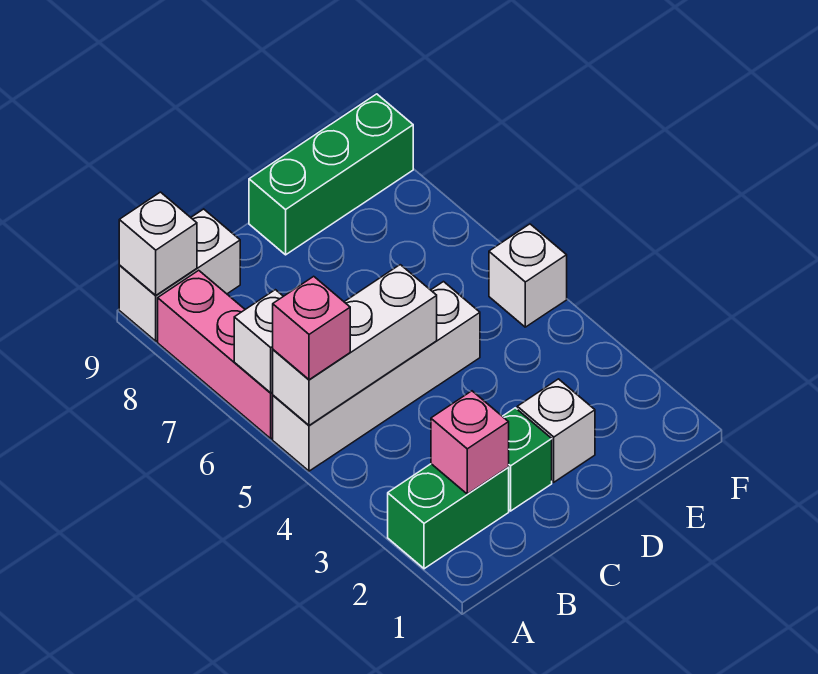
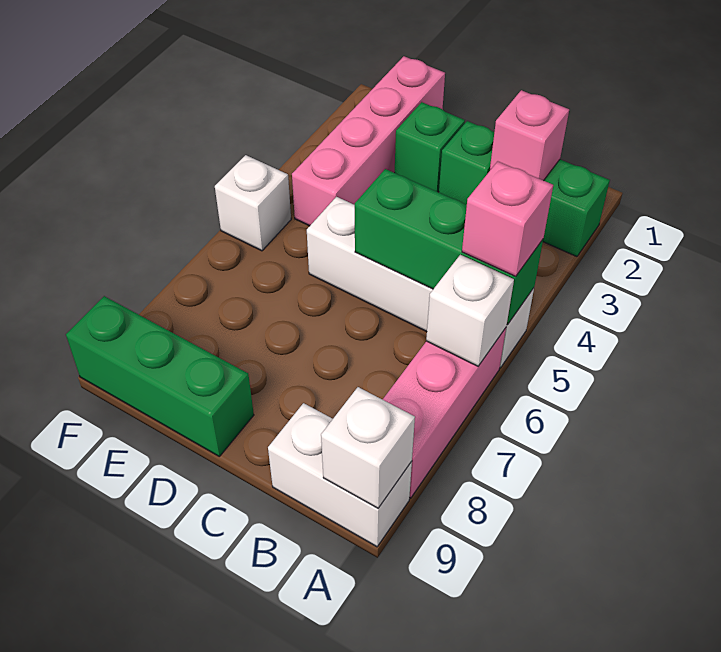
white 1x3 brick [273,265,437,425] -> green 1x3 brick [355,169,543,325]
white 1x1 brick [517,379,595,482] -> green 1x1 brick [395,102,465,192]
none -> pink 1x4 brick [292,56,445,226]

